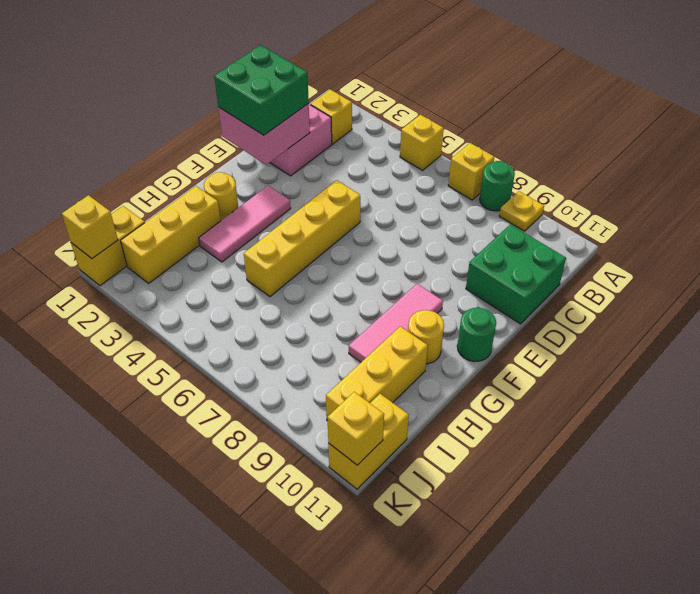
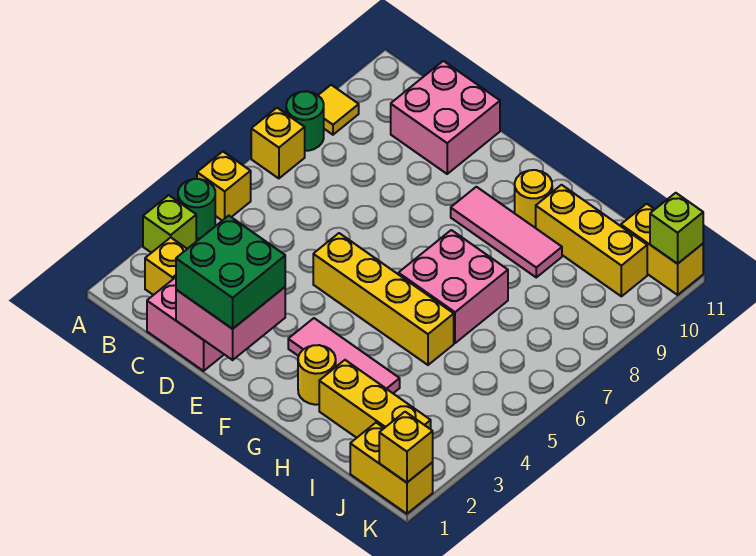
none -> lime 1x1 brick [143,195,196,253]
yellow 1x1 plate [499,191,544,231] -> yellow 1x1 tile [318,85,359,135]
green 2x2 brick [466,224,566,324] -> pink 2x2 brick [391,61,500,174]
green 1x1 round brick [457,308,496,362] -> green 1x1 round brick moved to [178,179,215,238]
none -> pink 2x2 brick [398,230,508,343]
yellow 1x1 brick [328,392,384,465] -> lime 1x1 brick [650,193,703,264]

